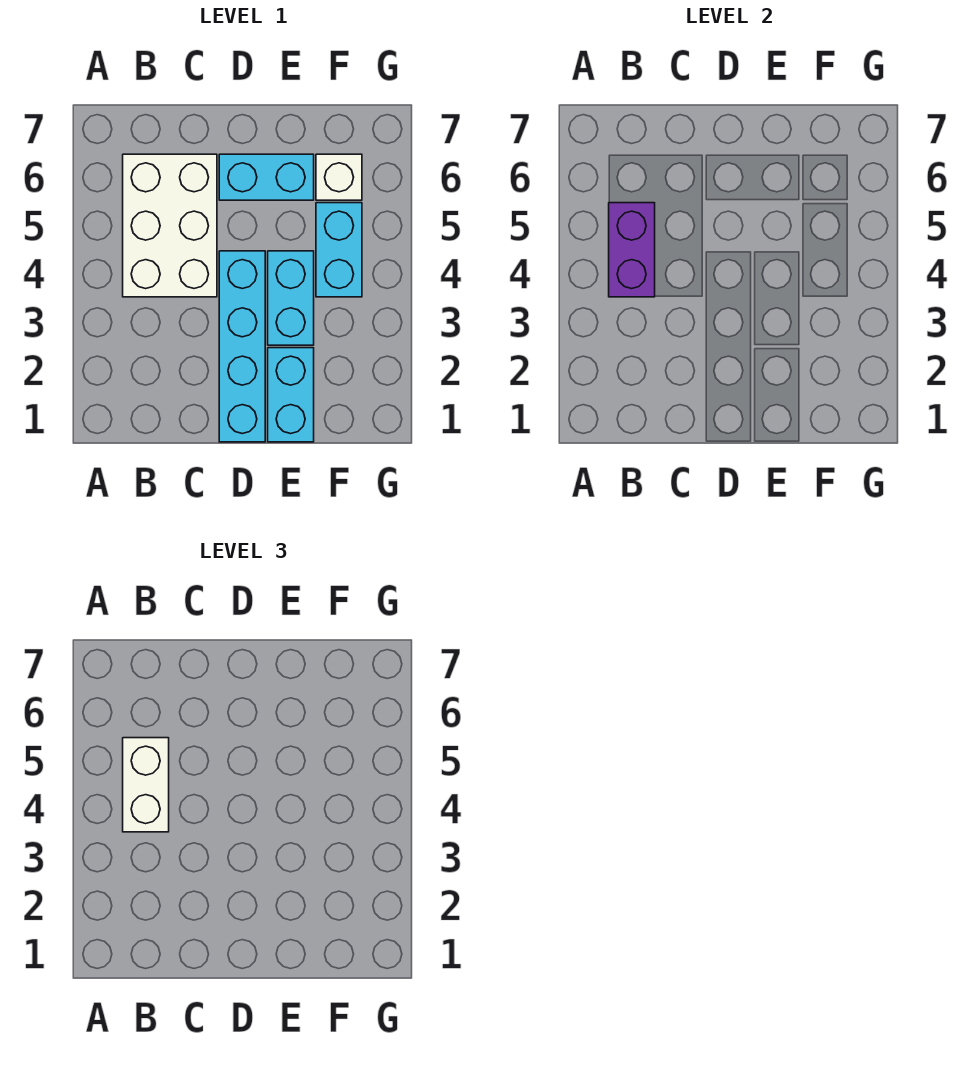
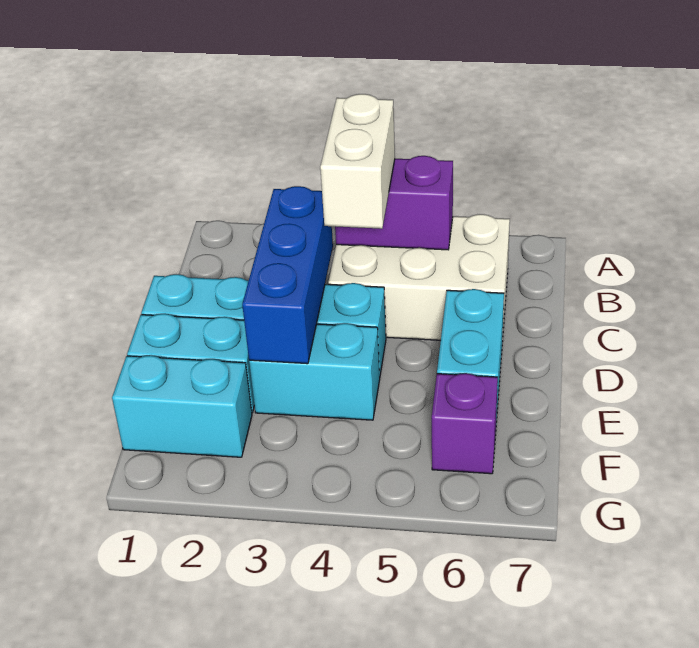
white 1x2 brick [123,738,169,832] -> white 1x2 brick turned to [320,94,395,229]
none -> blue 1x3 brick [242,186,333,364]
cyan 1x2 brick [316,203,362,297] -> cyan 1x2 brick moved to [112,355,252,457]
white 1x1 brick [316,154,362,200] -> purple 1x1 brick [432,373,498,474]

